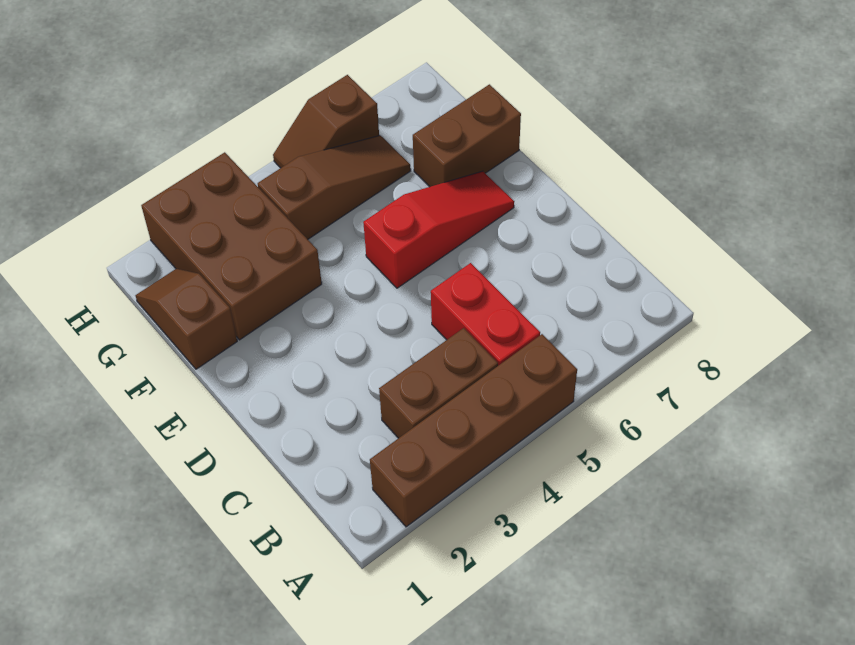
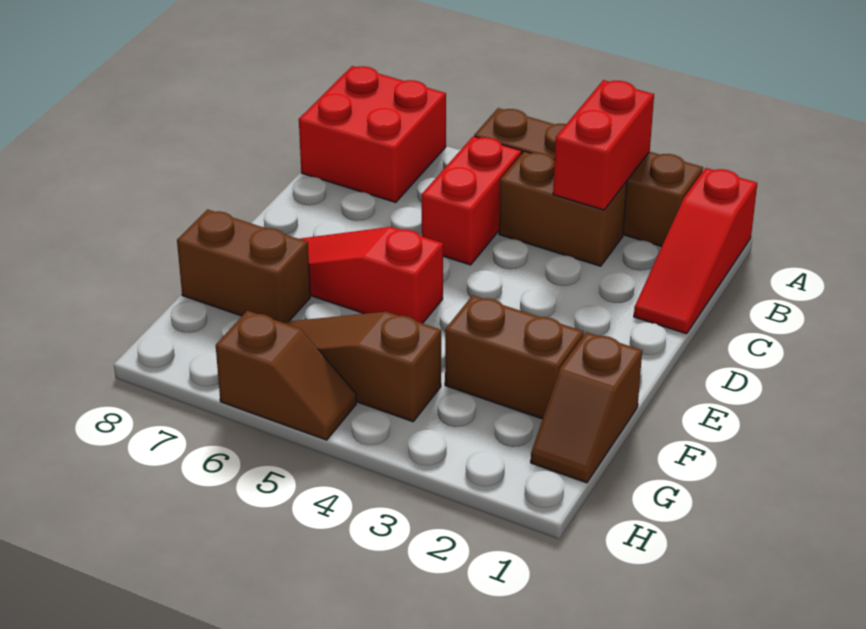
none -> red 1x3 slope [634,168,757,334]
none -> red 1x2 brick [553,80,654,210]
none -> red 2x2 brick [299,66,446,202]
brown 2x3 brick [141,152,322,340] -> brown 1x2 brick [445,295,584,419]

